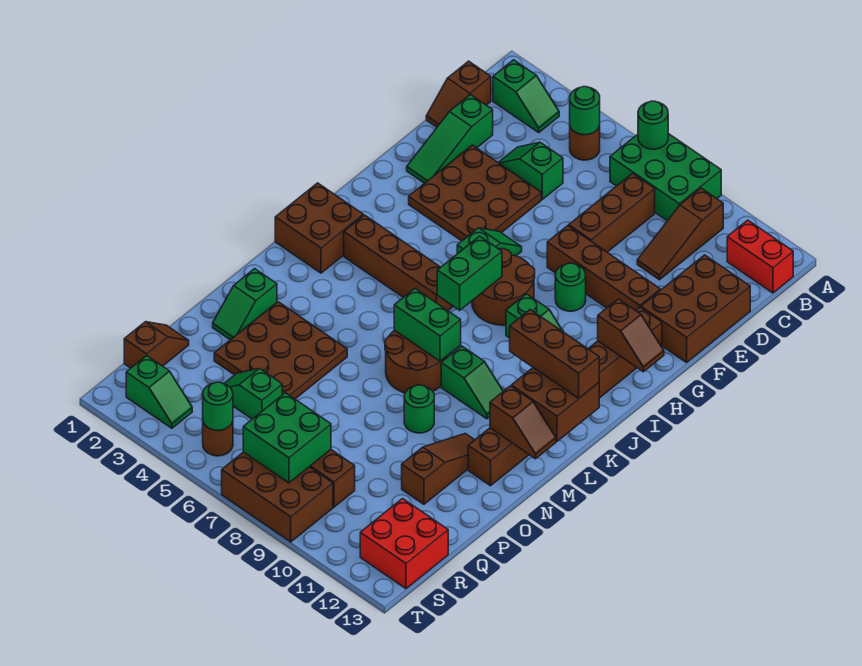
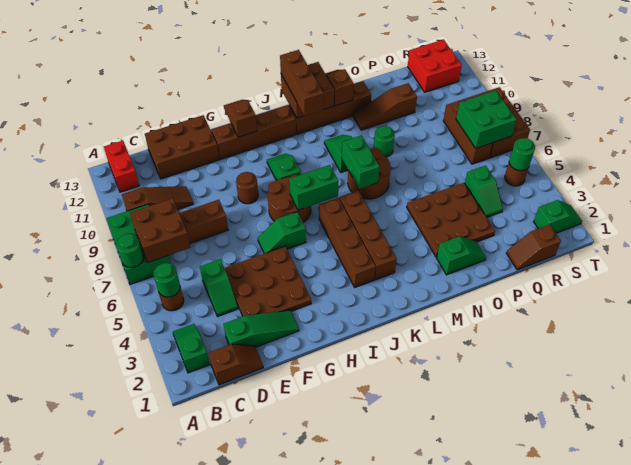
brown 1x4 brick [547,226,660,311] -> brown 1x4 brick moved to [339,191,397,280]
green 1x1 round brick [555,263,586,311] -> brown 1x1 round brick [236,172,258,204]
brown 2x2 brick [275,183,363,273] -> brown 2x2 brick moved to [130,198,190,263]
green 1x2 slope [126,356,192,428] -> green 1x2 slope turned to [534,200,582,233]

